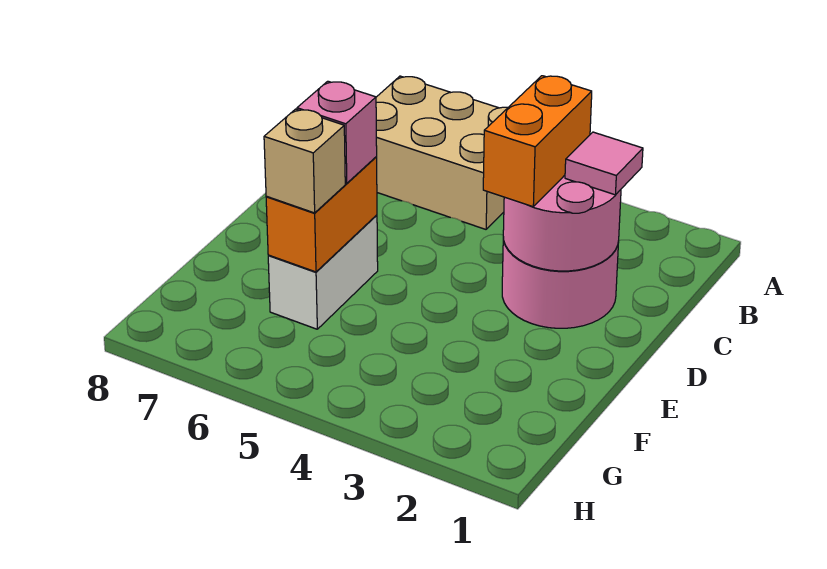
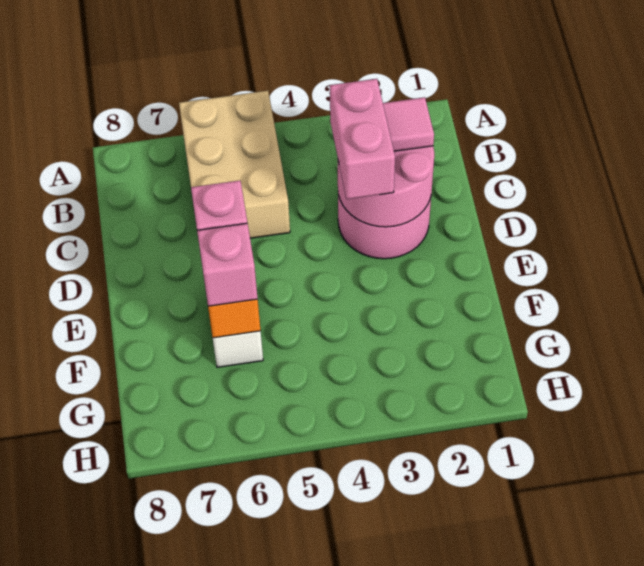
tan 2x3 brick [376,76,508,229] -> tan 2x3 brick turned to [179,91,290,238]
orange 1x2 brick [483,76,592,207] -> pink 1x2 brick [330,79,395,199]
tan 1x1 brick [264,109,345,213] -> pink 1x1 brick [197,223,258,306]

